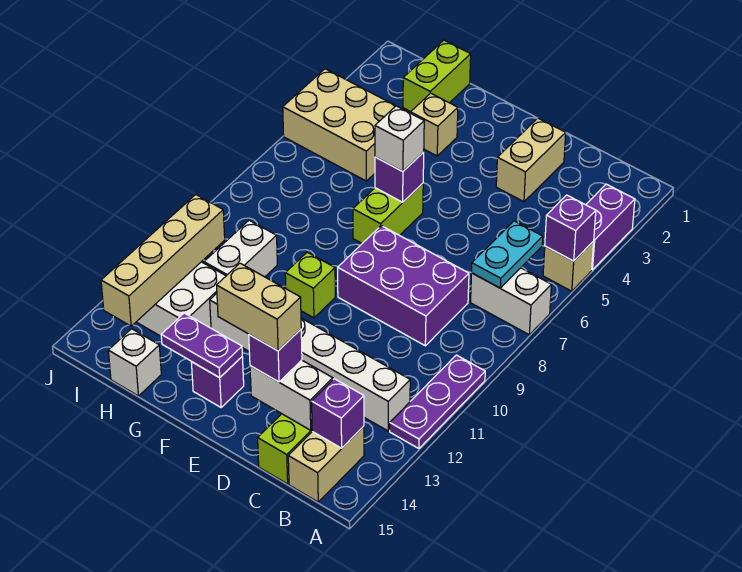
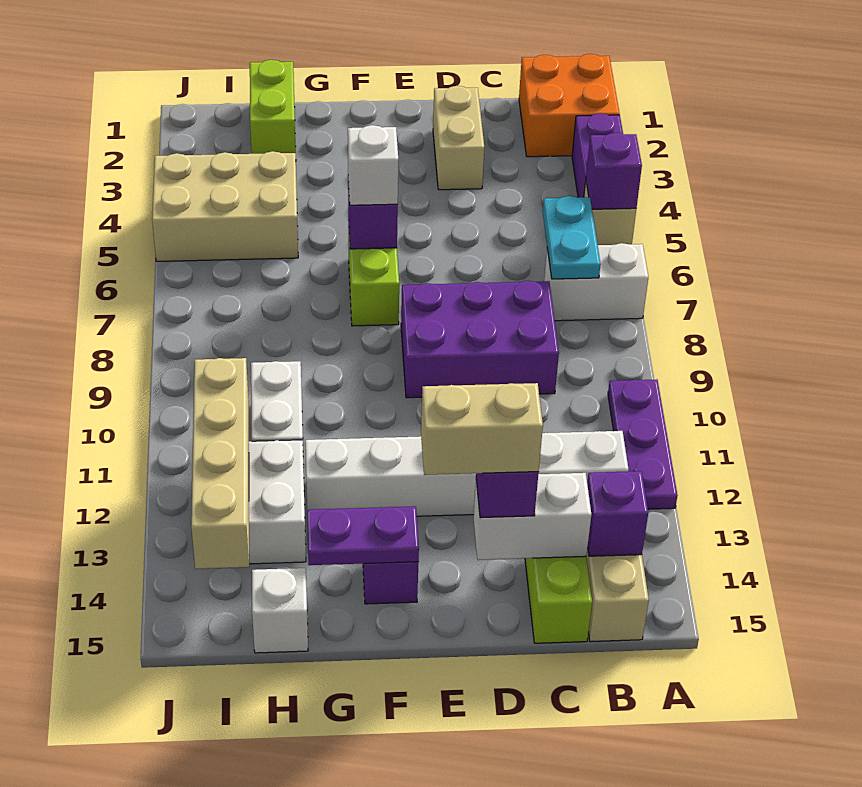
none -> orange 2x2 brick [519,54,620,157]
lime 1x1 brick [285,252,335,318] -> none
tan 1x1 brick [411,93,458,156] -> none

